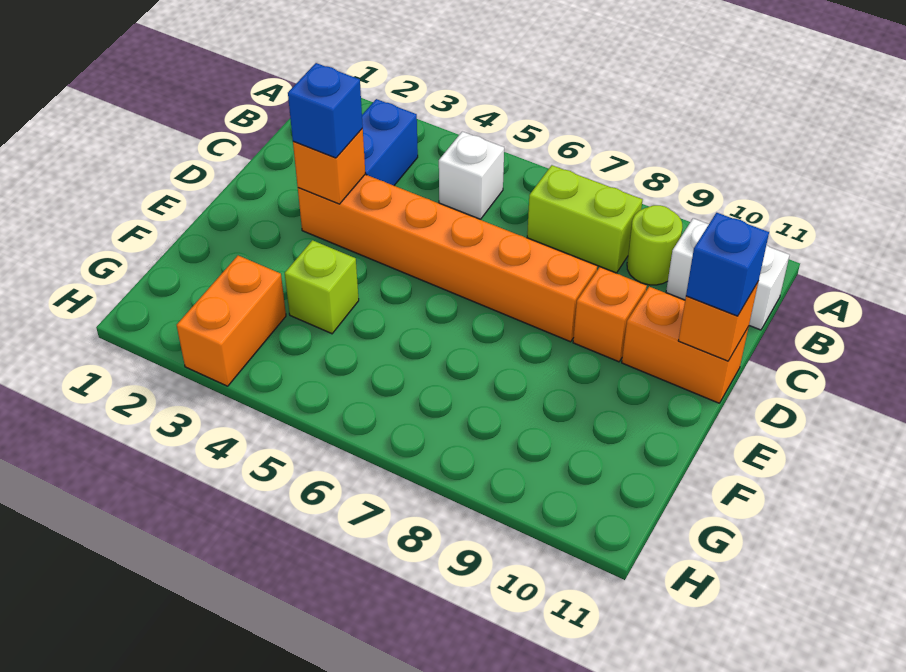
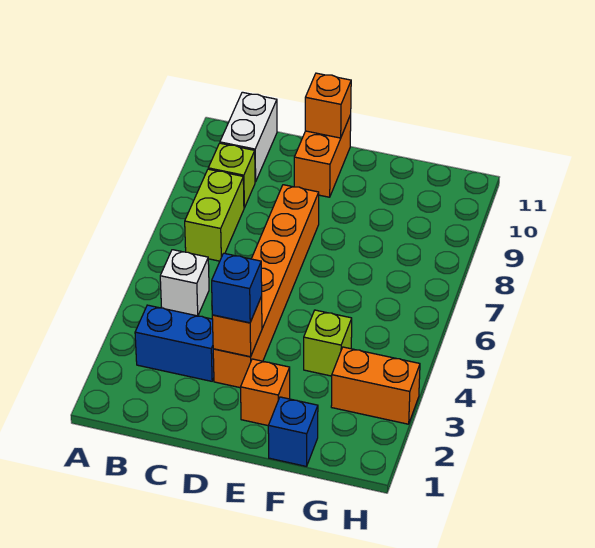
lime 1x1 round brick [627,205,683,285] -> lime 1x1 brick [208,143,255,208]
orange 1x1 brick [573,267,647,362] -> orange 1x1 brick moved to [241,359,290,425]
blue 1x1 brick [686,213,769,316] -> blue 1x1 brick moved to [268,397,318,466]

